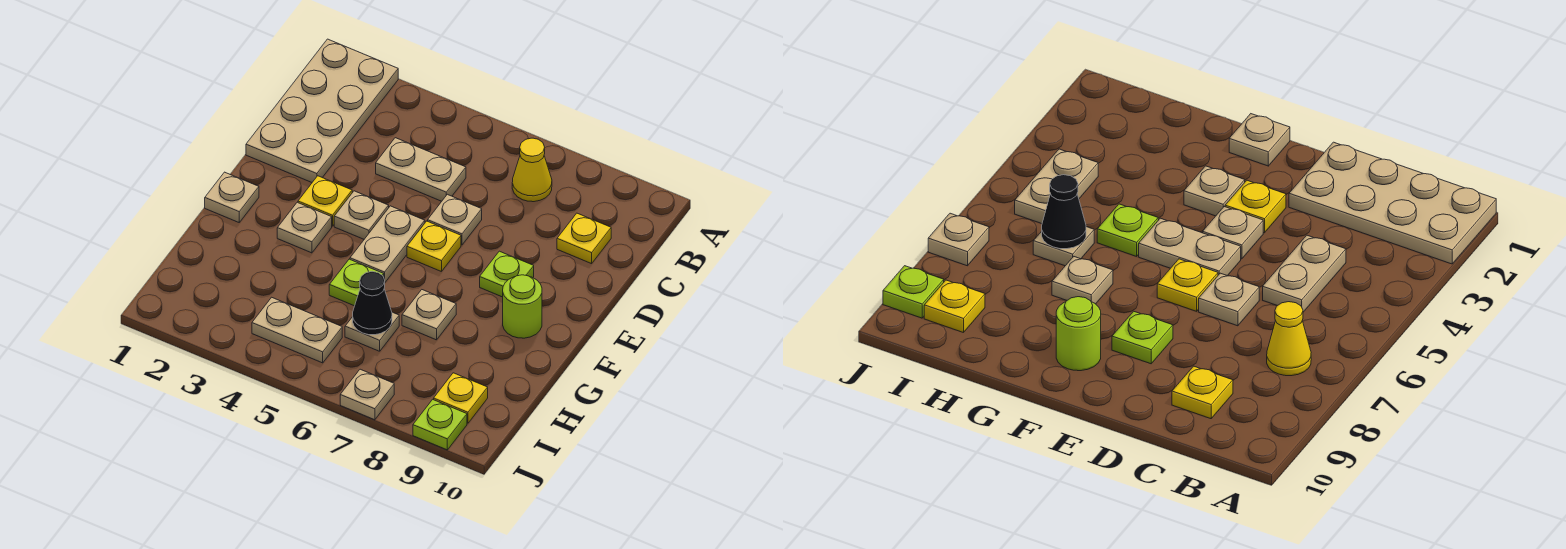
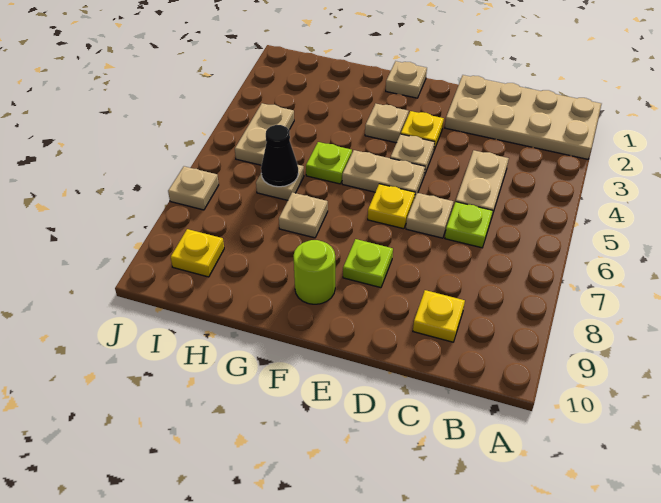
yellow 1x1 cone [512,138,552,202] -> none
lime 1x1 plate [413,399,467,450] -> lime 1x1 plate moved to [445,202,493,248]

